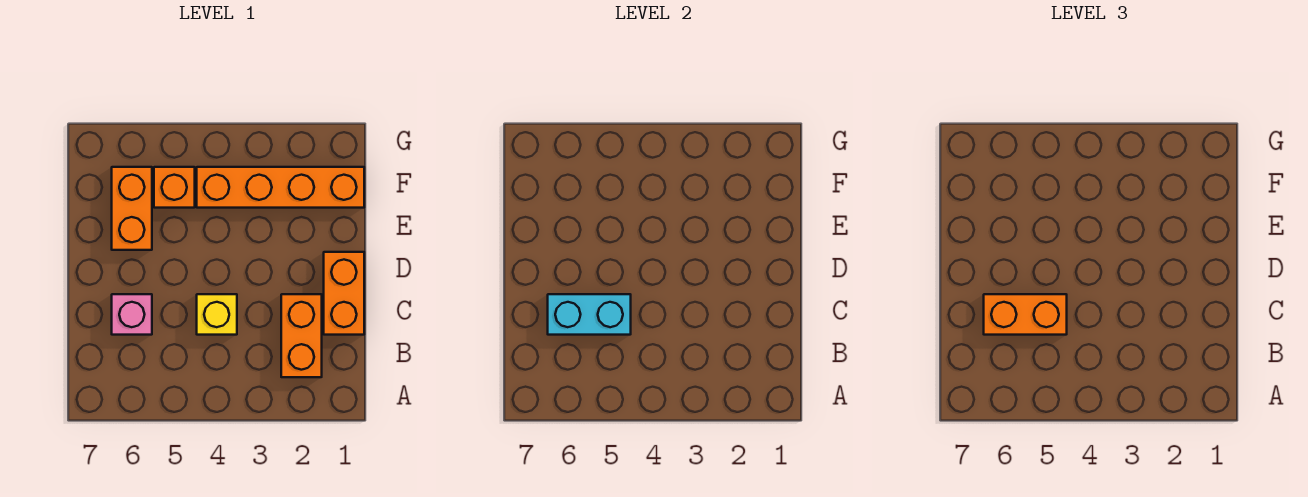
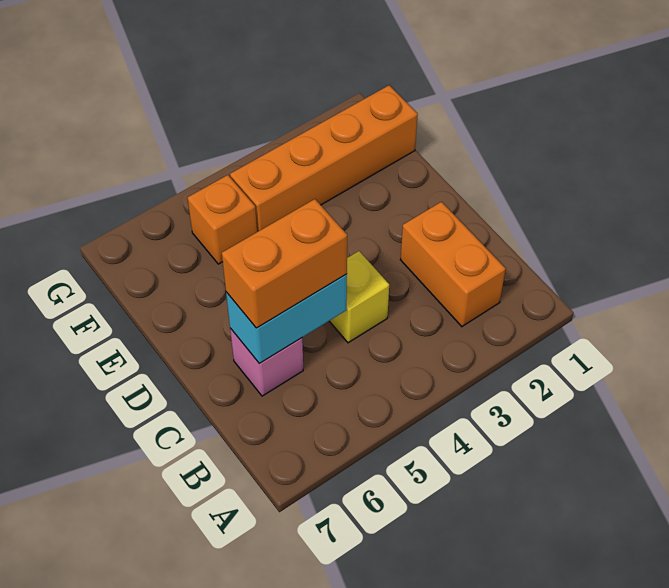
orange 1x2 brick [324,252,364,335] -> none
orange 1x2 brick [112,167,152,250] -> none

